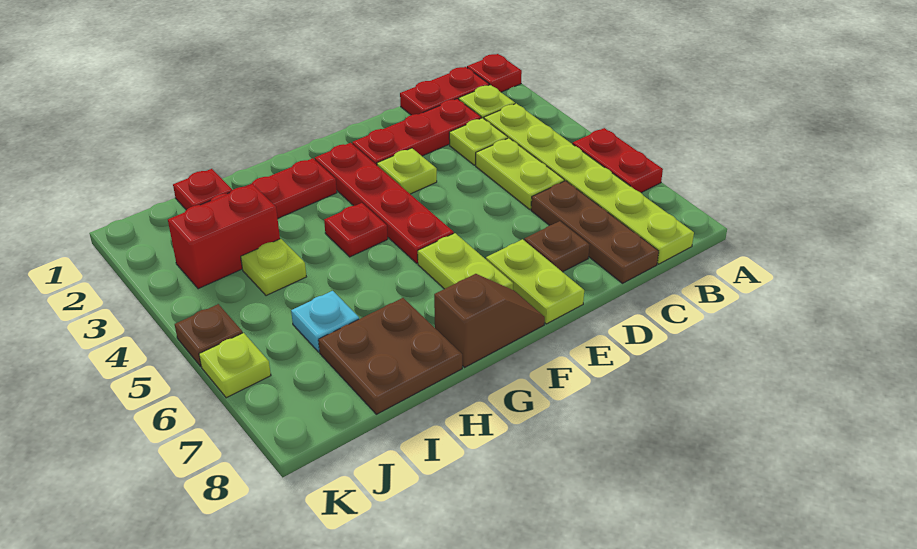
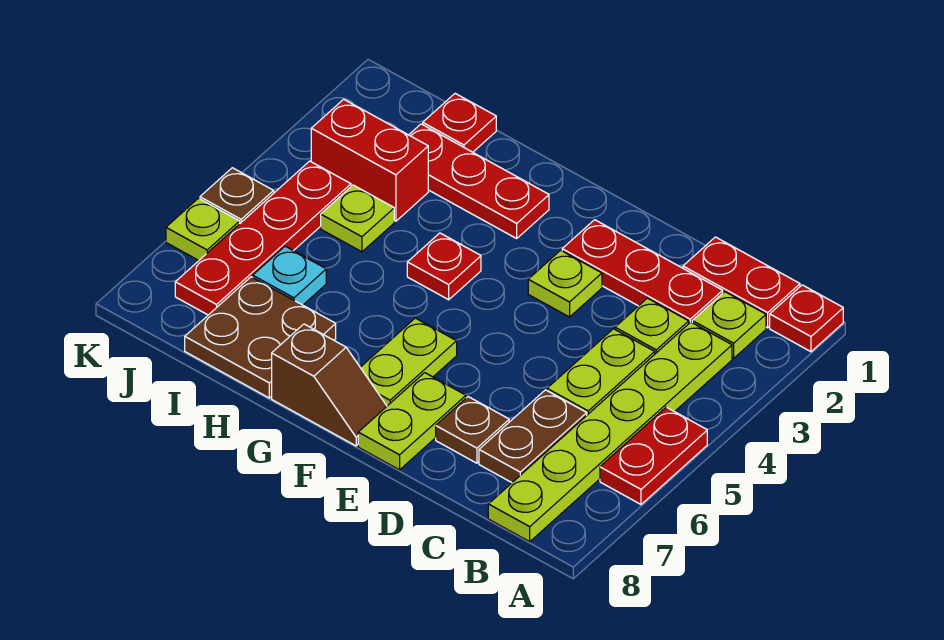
brown 1x3 plate [531,181,659,283] -> brown 1x2 plate [479,390,587,483]
red 1x4 plate [315,143,454,263] -> red 1x4 plate moved to [175,161,351,315]

